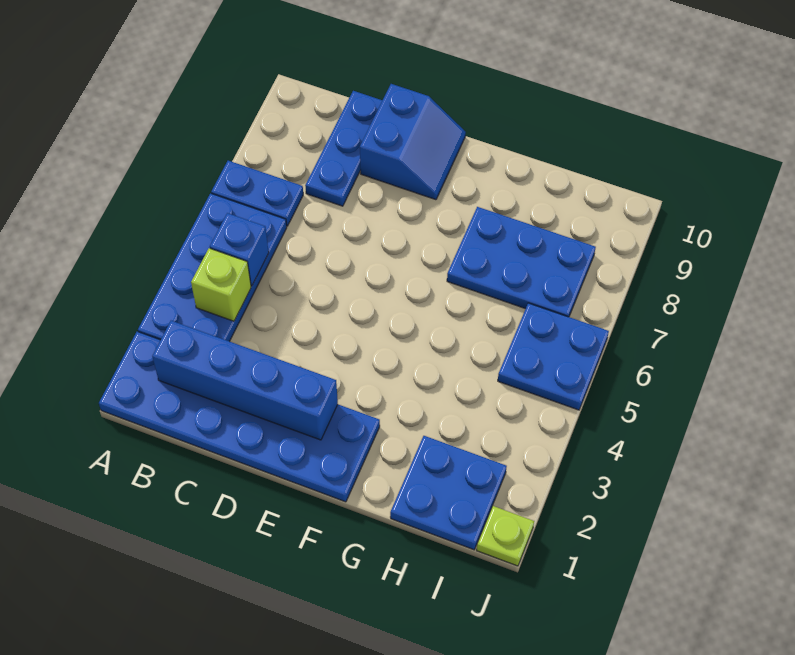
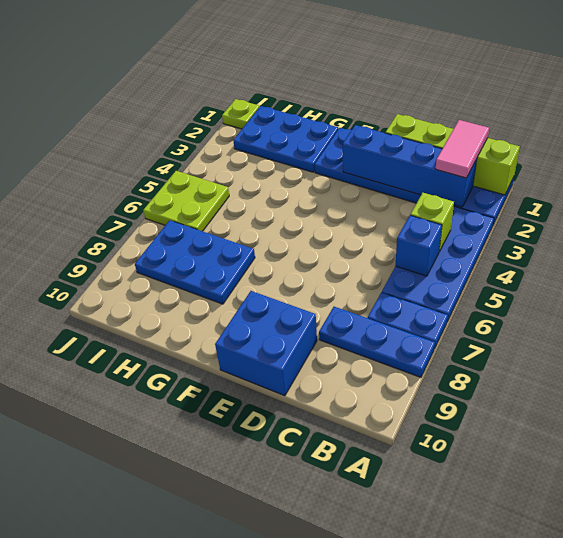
none -> lime 1x4 brick [385,114,520,195]
none -> pink 1x2 tile [436,120,489,178]
blue 1x3 plate [305,91,382,206] -> blue 1x3 plate turned to [319,307,435,377]
blue 2x2 slope [360,84,466,200] -> blue 2x2 brick [215,291,317,396]
blue 2x2 plate [390,436,507,550] -> blue 2x3 plate [233,106,338,172]
blue 2x2 plate [498,303,609,410] -> lime 2x2 plate [143,171,229,231]

